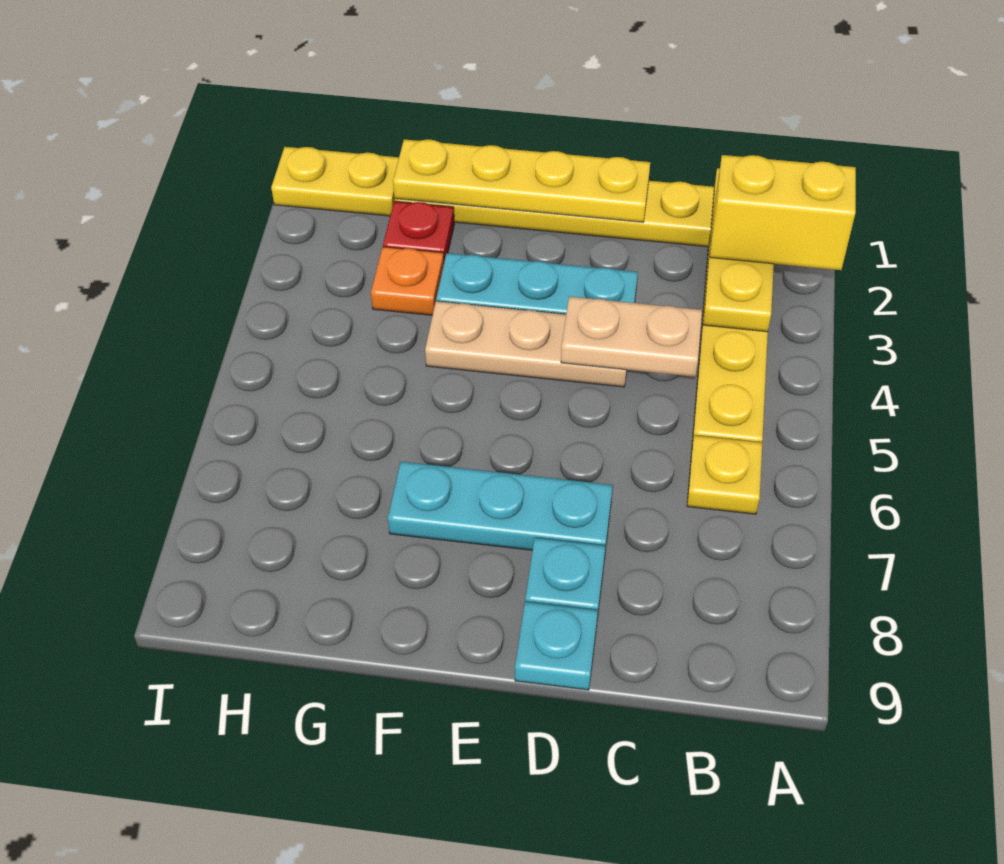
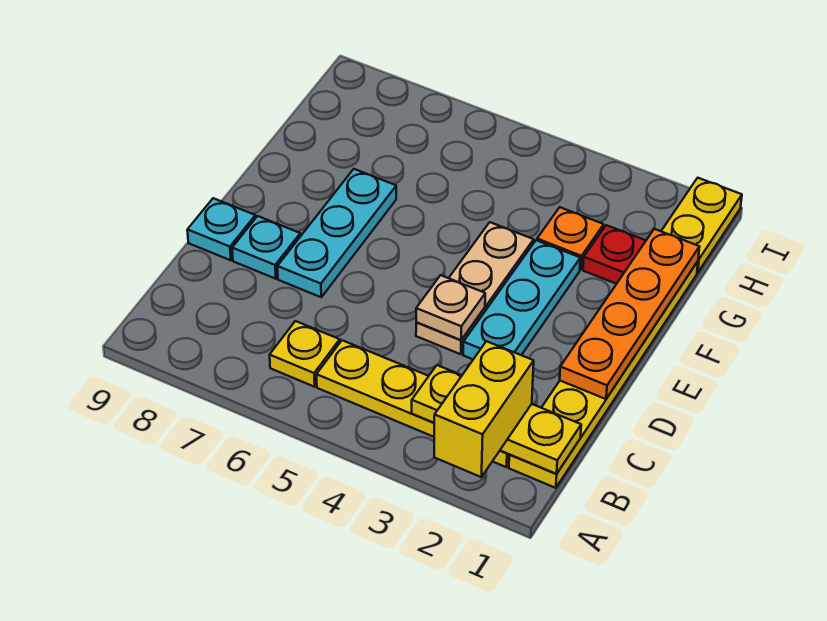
tan 1x2 plate [561,297,702,377] -> tan 1x1 plate [416,275,485,340]
yellow 1x4 plate [393,139,650,222] -> orange 1x4 plate [560,229,699,399]

